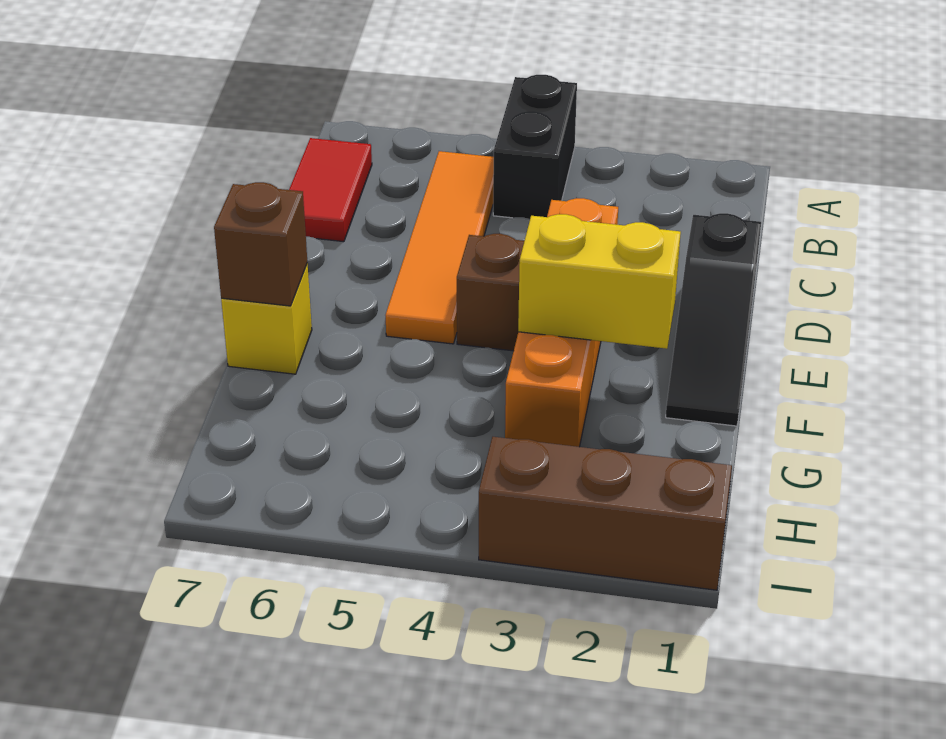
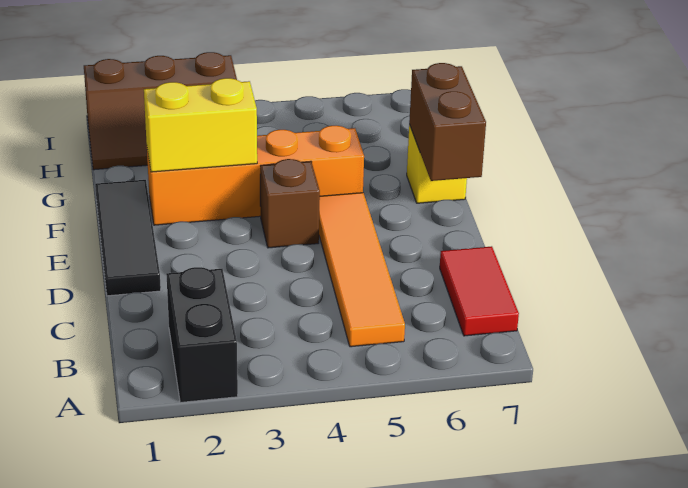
black 1x2 brick [493,75,577,219] -> black 1x2 brick moved to [166,267,238,403]
black 1x3 slope [666,213,761,426] -> black 1x3 tile [95,180,161,296]
orange 1x4 brick [505,198,618,447] -> orange 1x4 brick turned to [147,126,364,225]
brown 1x1 brick [214,182,307,306] -> brown 1x2 brick [409,63,486,181]

